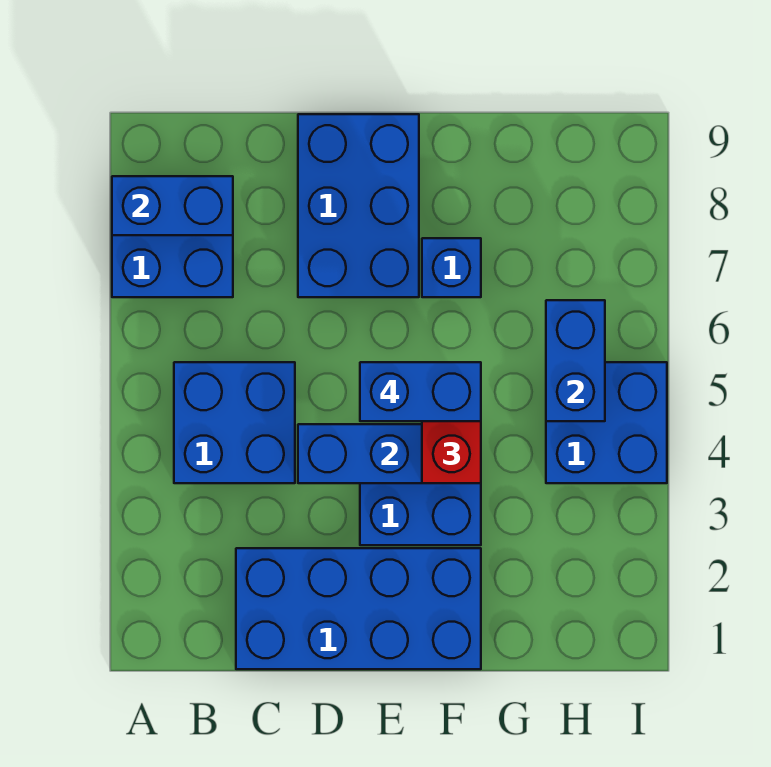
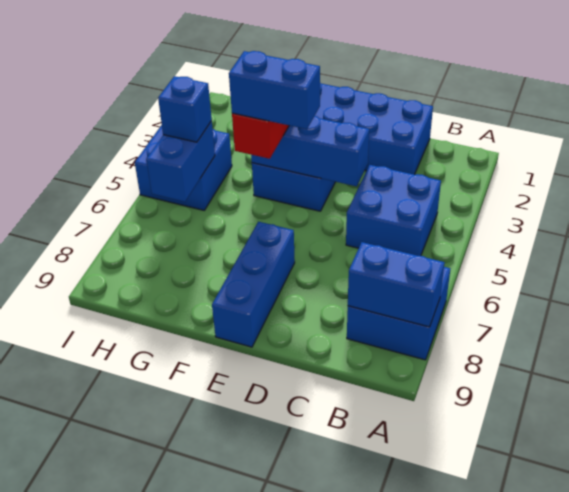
blue 2x3 brick [298,114,419,297] -> blue 1x3 brick [212,222,295,347]
blue 1x1 brick [422,238,481,297] -> blue 1x1 brick moved to [158,76,212,142]

